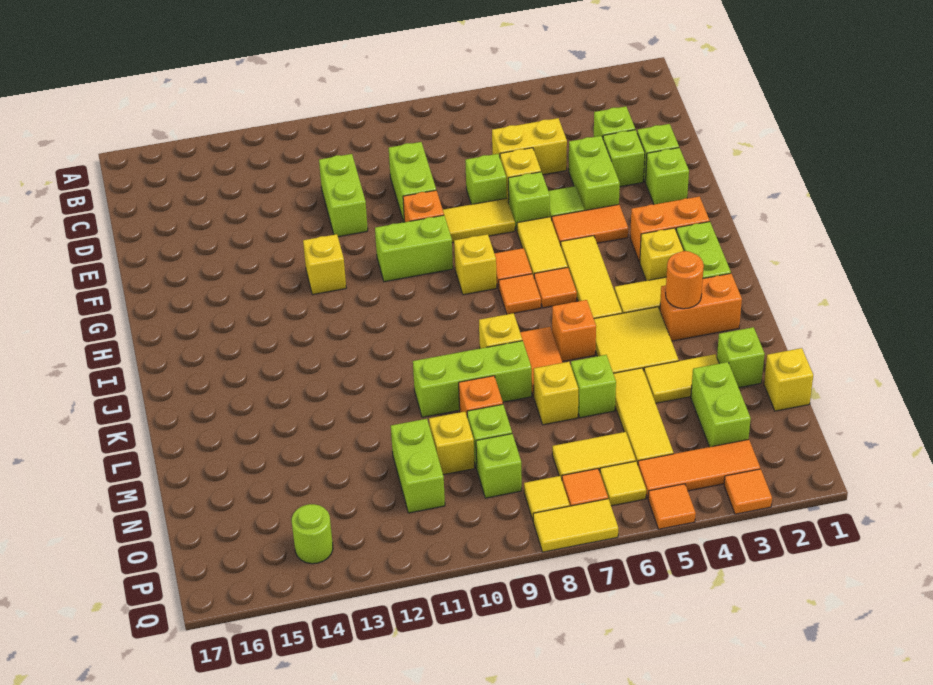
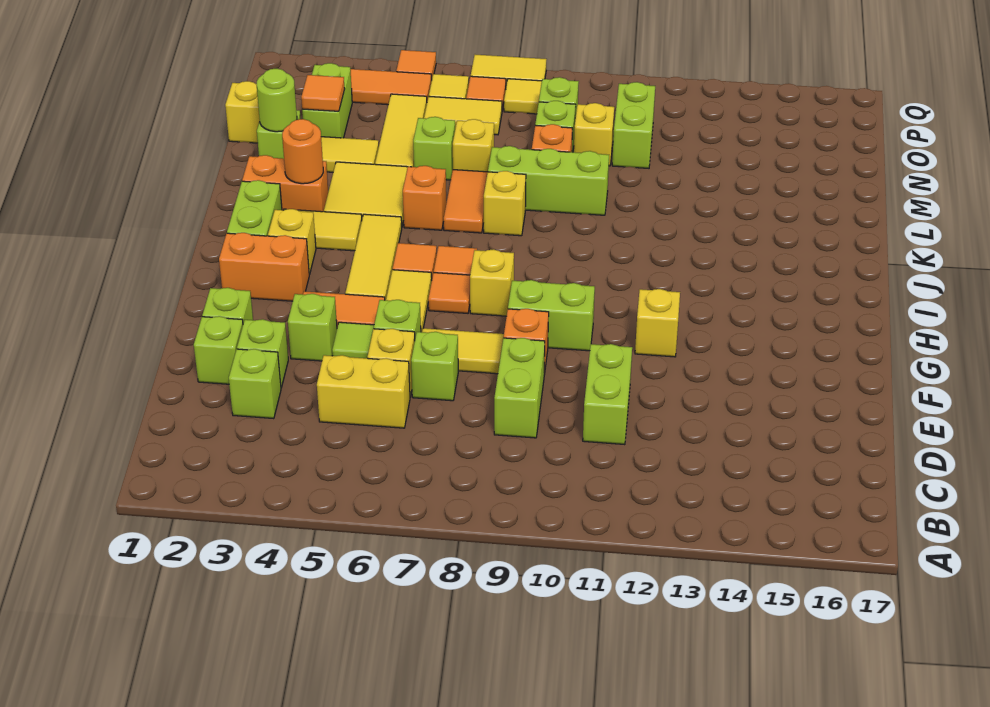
lime 1x2 brick [569,136,620,211] -> lime 1x1 brick [288,294,337,361]
lime 1x1 round brick [292,504,333,564] -> lime 1x1 round brick moved to [257,69,297,132]
orange 1x1 tile [724,469,772,514] -> orange 1x1 tile moved to [301,75,345,111]

